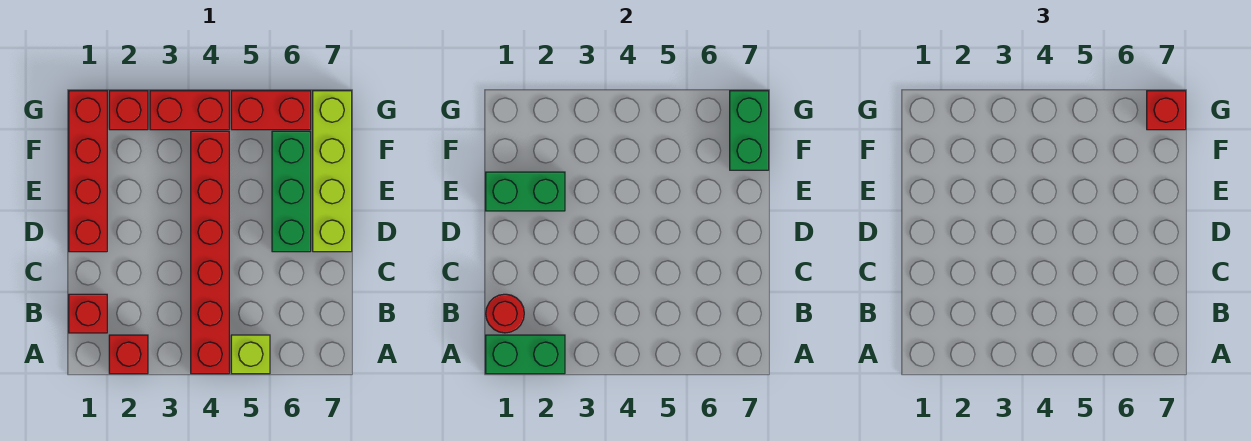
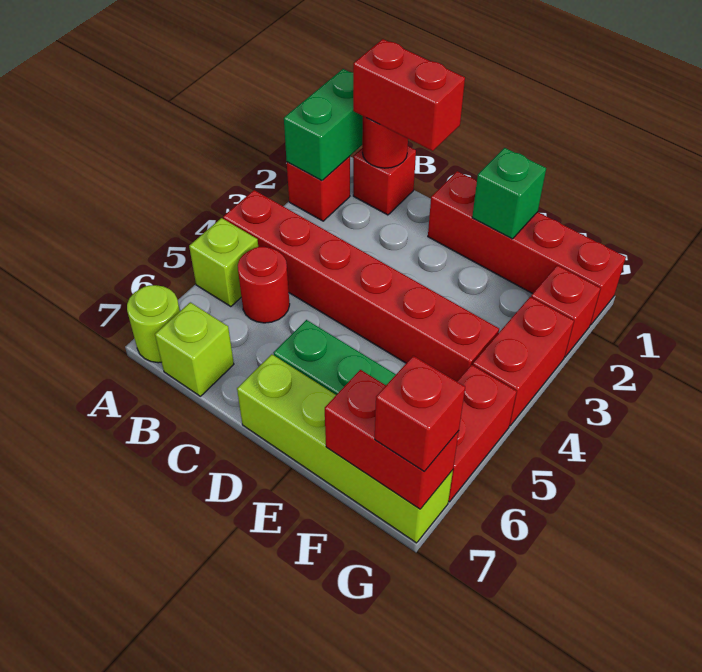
none -> lime 1x1 round brick [127,285,180,363]
none -> red 1x2 brick [353,39,465,151]
none -> red 1x1 round brick [238,247,290,323]
none -> lime 1x1 brick [155,302,234,396]
green 1x2 brick [486,172,565,211] -> green 1x1 brick [472,148,546,239]
green 1x2 brick [730,91,769,170] -> red 1x2 brick [325,370,459,509]

